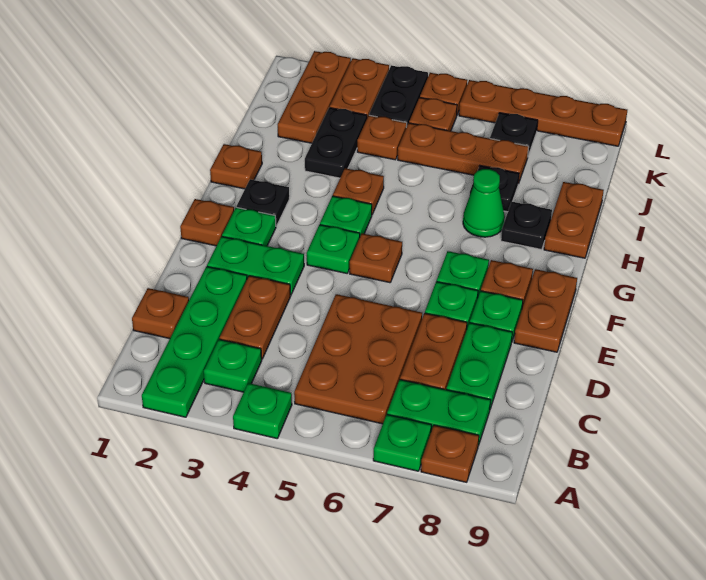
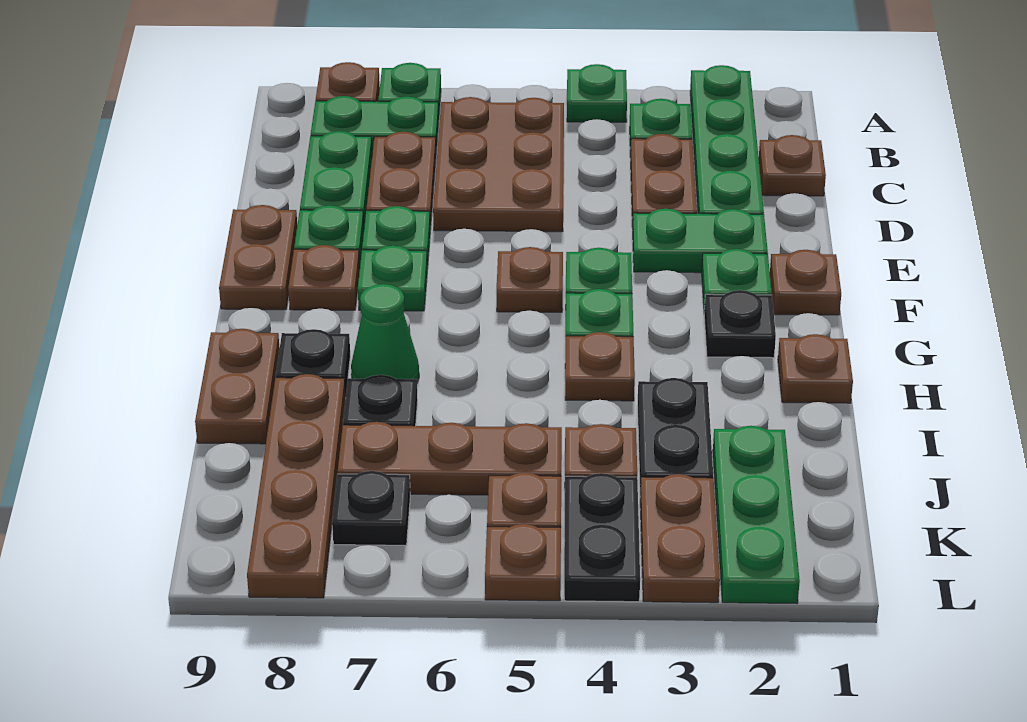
brown 1x3 plate [278,51,351,143] -> green 1x3 plate [713,426,800,604]
brown 1x4 plate [459,80,627,146] -> brown 1x4 plate turned to [247,374,345,598]

